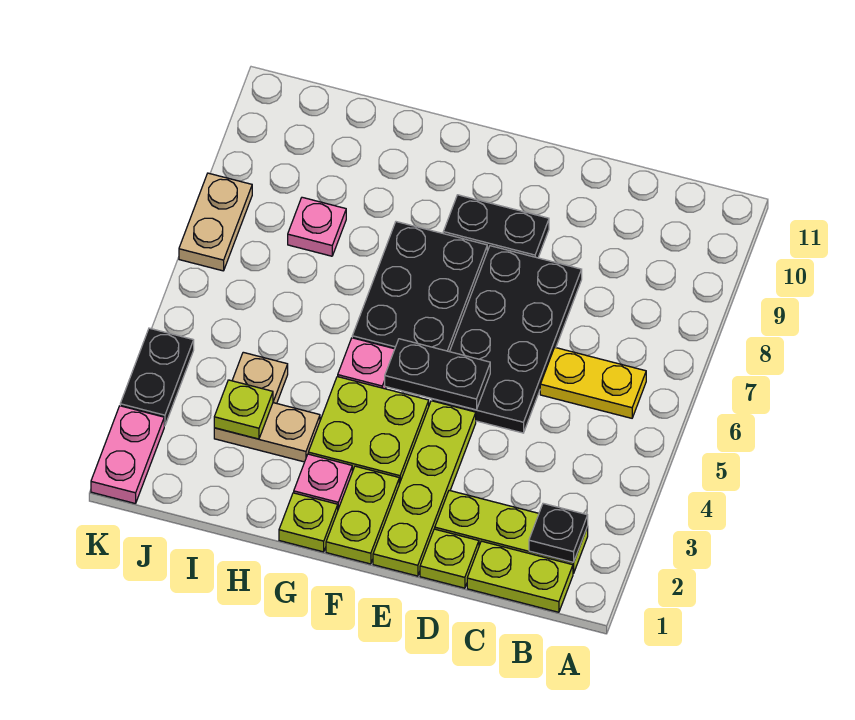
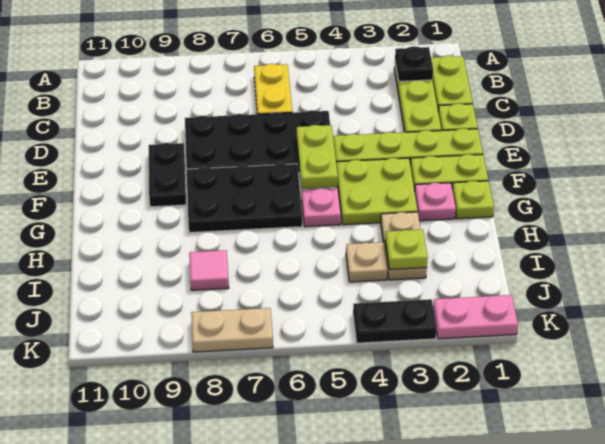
black 1x2 plate [385,339,490,410] -> lime 1x2 plate [297,125,338,189]
pink 1x1 plate [288,197,346,256] -> pink 1x1 tile [189,250,229,290]

